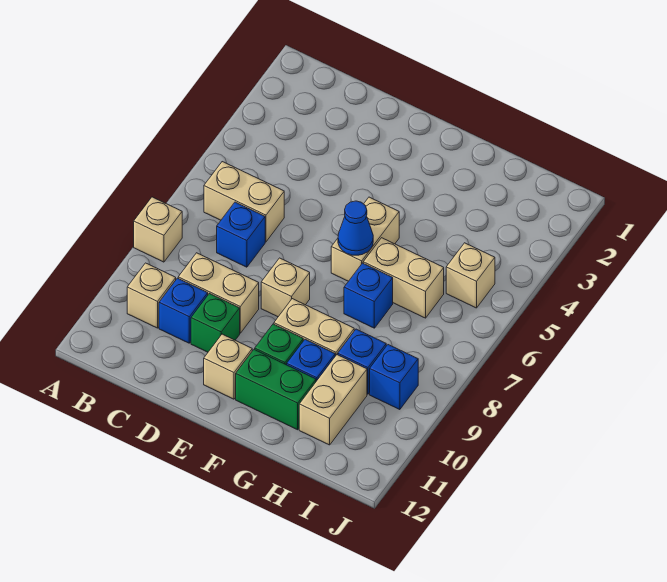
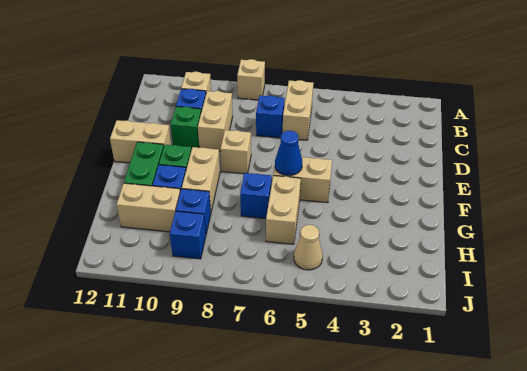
tan 1x1 brick [204,334,252,399] -> tan 1x2 brick [110,120,171,163]
tan 1x1 brick [446,243,495,308] -> tan 1x1 cone [294,225,323,270]

